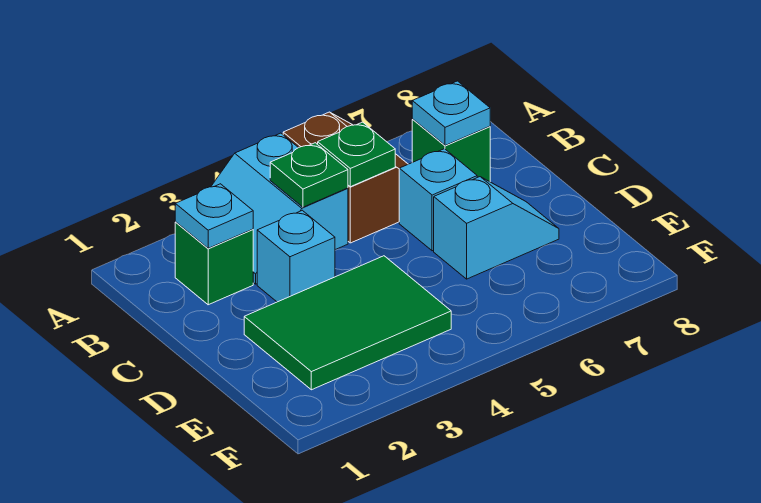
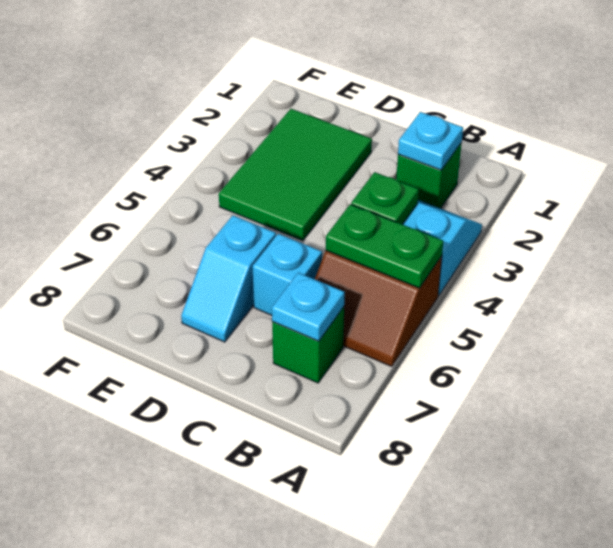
green 1x1 plate [318,122,395,187] -> green 1x2 plate [326,204,443,288]
cyan 1x1 brick [257,210,335,302] -> none

